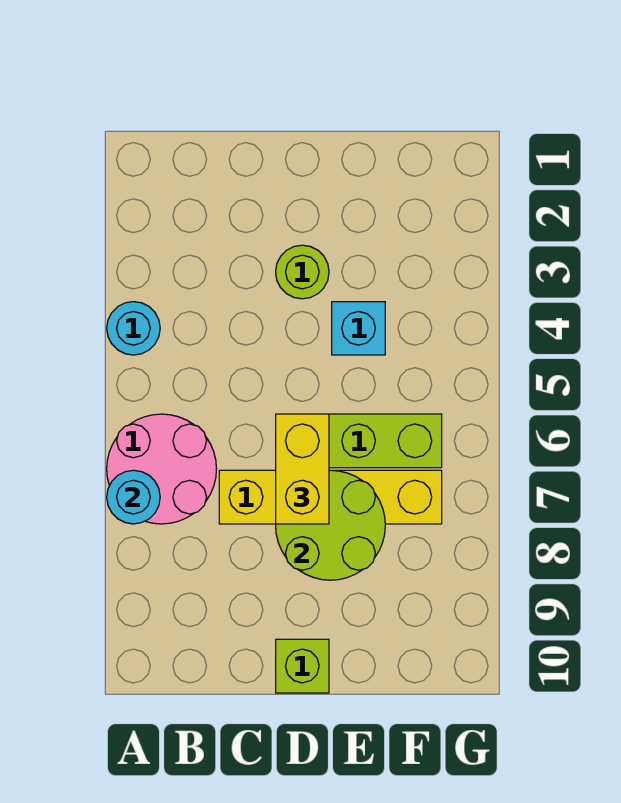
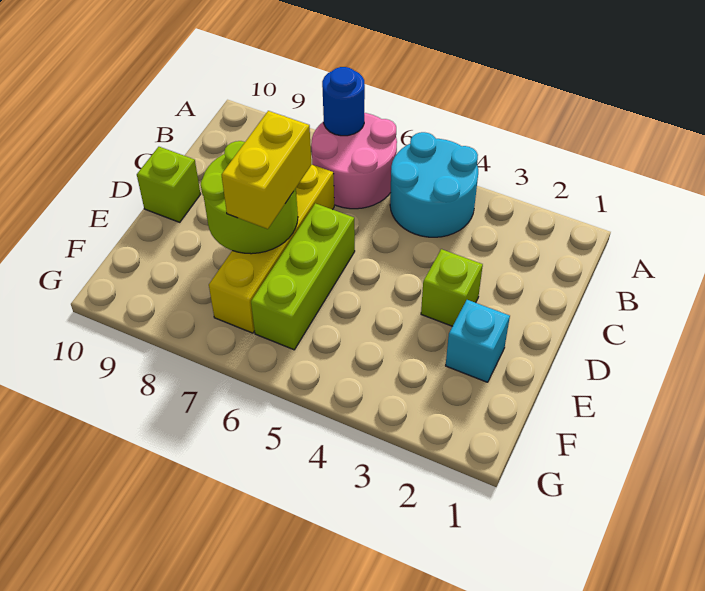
cyan 1x1 round brick [107,302,160,355] -> cyan 2x2 round brick [390,132,478,237]
cyan 1x1 round brick [107,470,160,524] -> blue 1x1 round brick [322,67,365,136]
lime 1x1 round brick [276,245,329,299] -> lime 1x1 brick [421,249,483,326]
yellow 1x2 brick [276,414,329,524] -> yellow 1x2 brick turned to [222,111,312,229]
cyan 1x1 brick [332,302,385,355] -> cyan 1x1 brick moved to [446,300,510,382]

